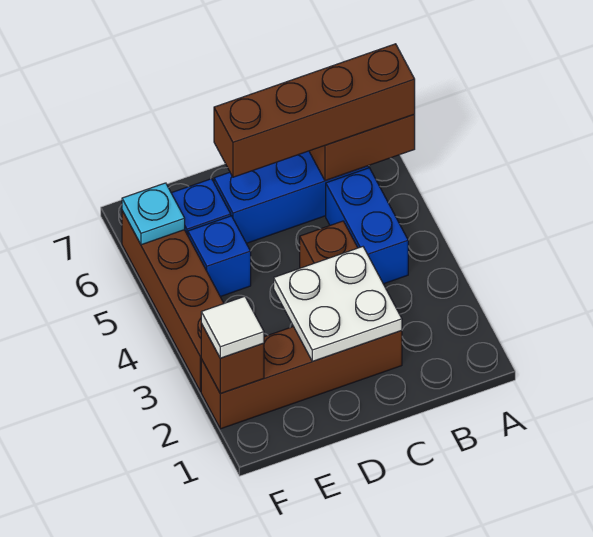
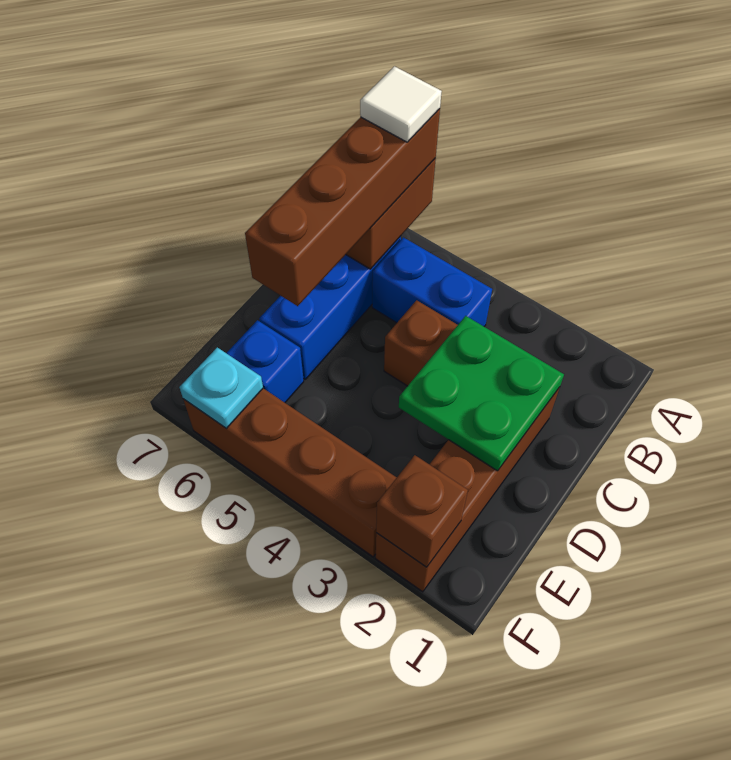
white 2x2 plate [274,247,402,361] -> green 2x2 plate [399,316,564,471]
blue 1x1 brick [188,216,251,297] -> none
white 1x1 tile [201,296,264,358] -> white 1x1 tile moved to [360,66,442,142]

